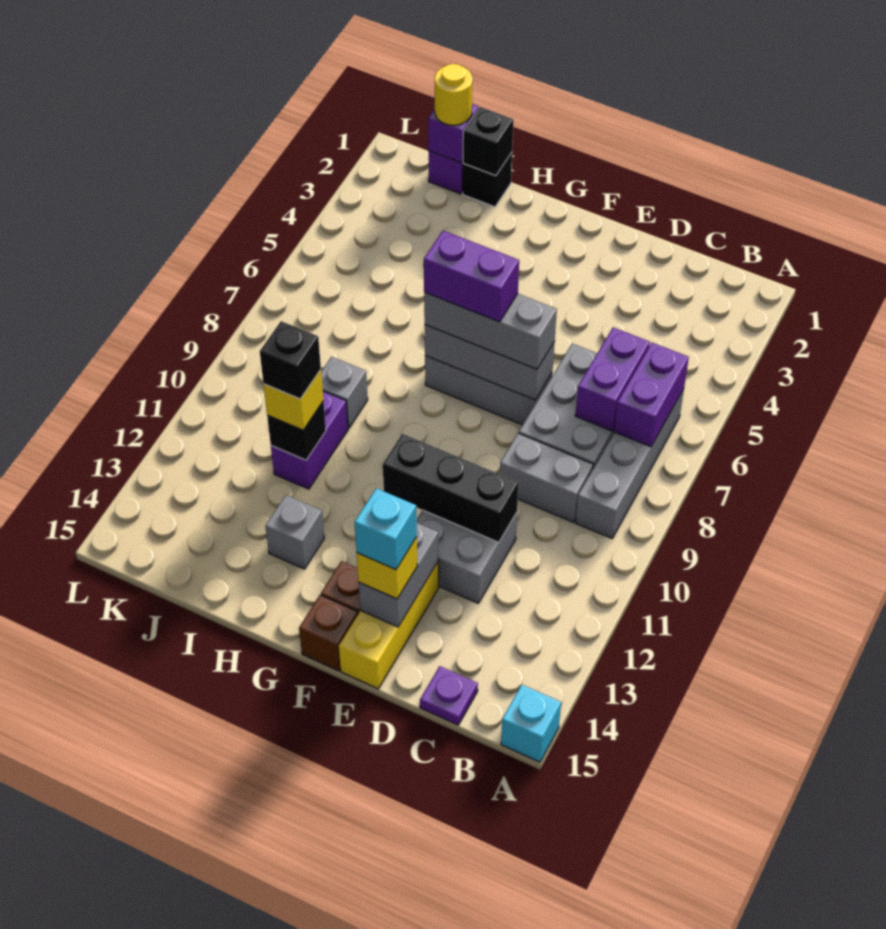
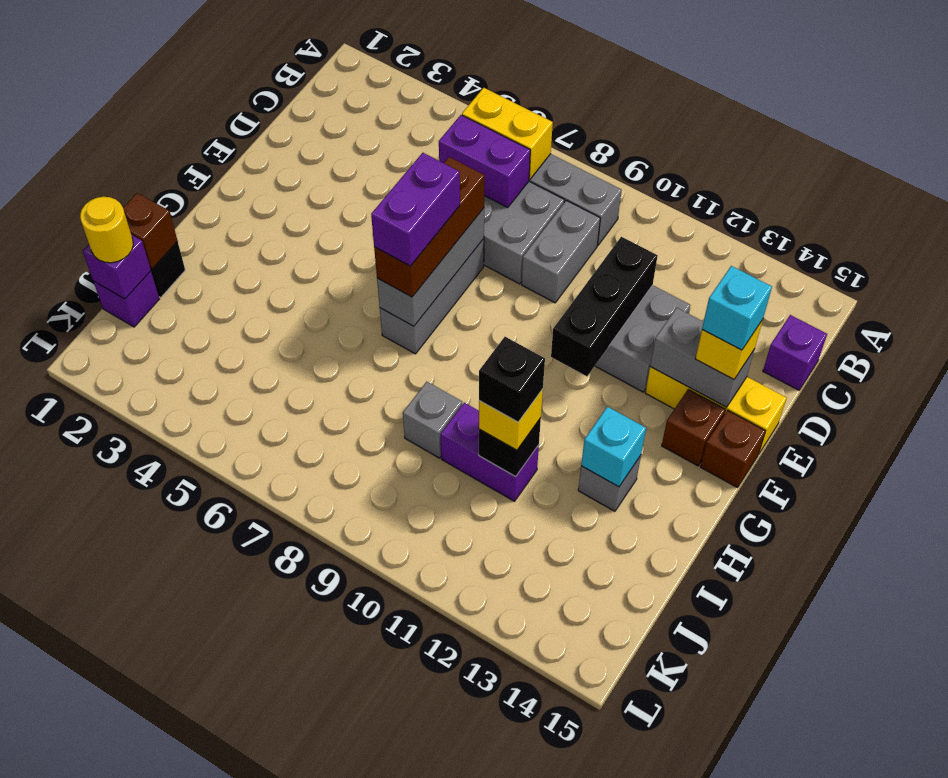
cyan 1x1 brick [501,685,561,762] -> cyan 1x1 brick moved to [581,407,646,487]
purple 1x2 brick [614,343,689,447] -> yellow 1x2 brick [462,88,553,180]
purple 1x1 plate [420,666,478,725] -> purple 1x1 brick [763,315,827,390]
grey 1x3 brick [424,292,557,369] -> brown 1x3 brick [374,157,485,297]
black 1x1 brick [463,107,513,176] -> brown 1x1 brick [123,193,178,269]

